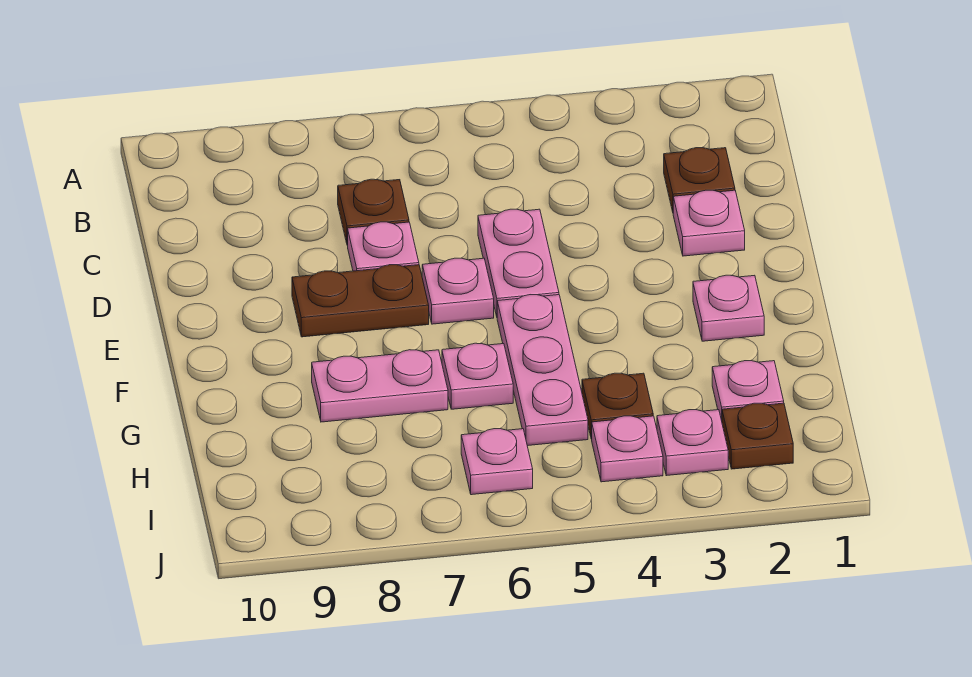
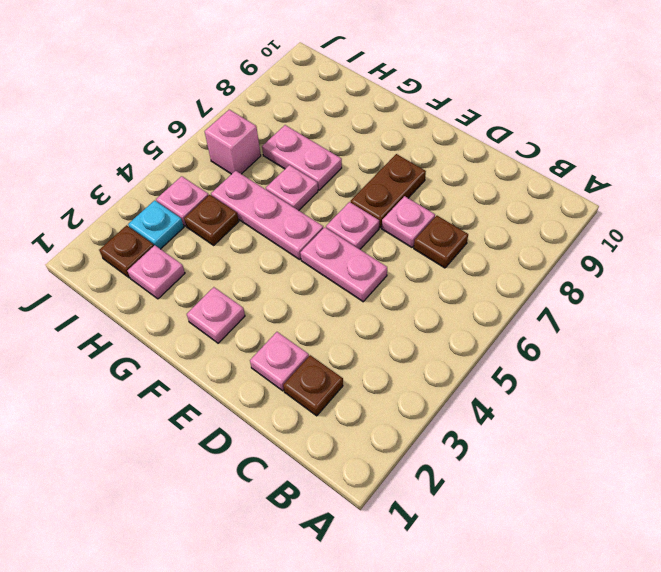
pink 1x2 plate [312,350,448,422] -> pink 1x2 plate turned to [262,125,342,190]
pink 1x1 plate [657,410,728,476] -> cyan 1x1 plate [128,200,184,249]
pink 1x1 plate [461,429,533,495] -> pink 1x1 brick [205,110,261,174]

